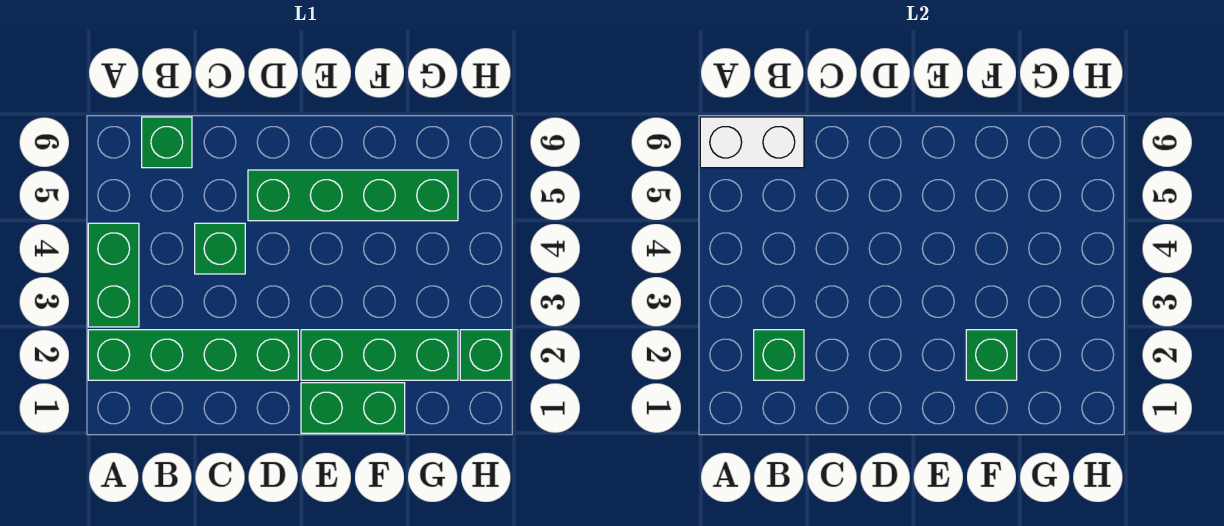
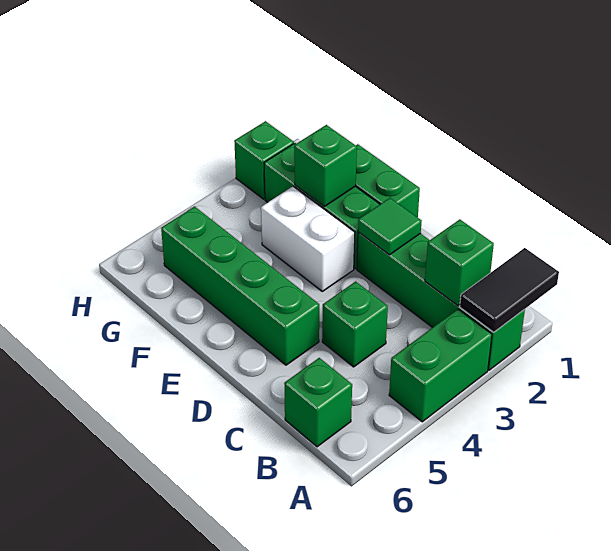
none -> black 1x2 tile [460,248,559,332]
white 1x2 brick [700,117,804,168] -> white 1x2 brick moved to [261,186,355,291]
none -> green 1x1 tile [358,198,422,255]

